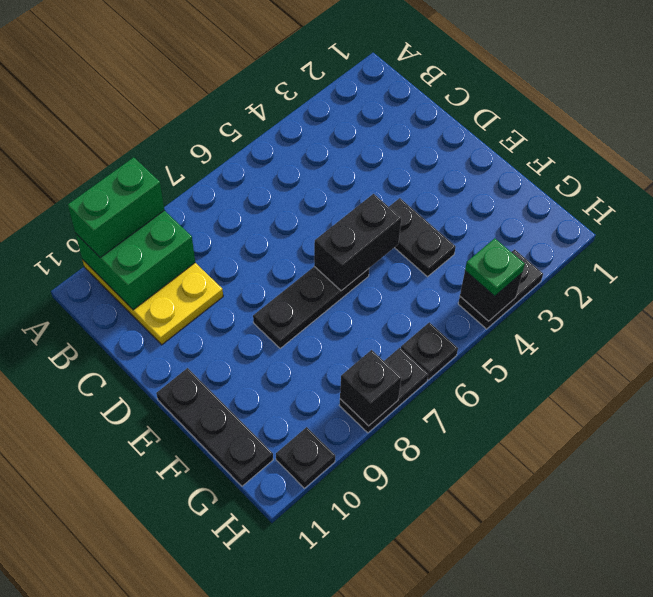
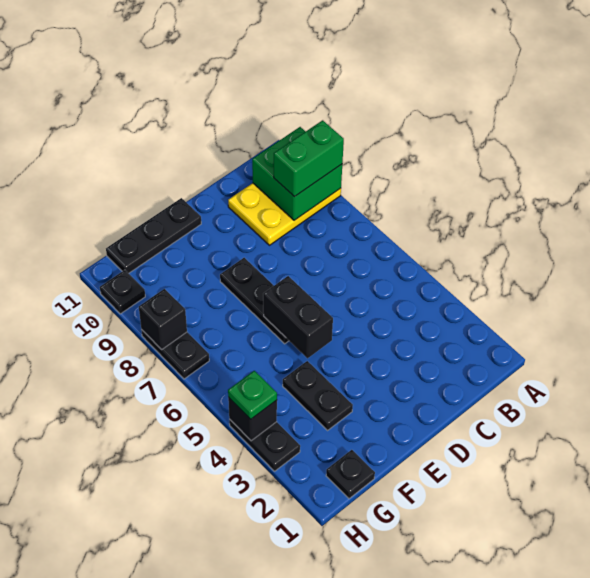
green 1x2 brick [68,157,164,258] -> green 1x2 brick turned to [274,120,344,197]
black 1x2 plate [389,198,456,277] -> black 1x2 plate turned to [283,361,353,430]
black 1x1 plate [401,322,458,380] -> black 1x1 plate moved to [326,450,375,499]

